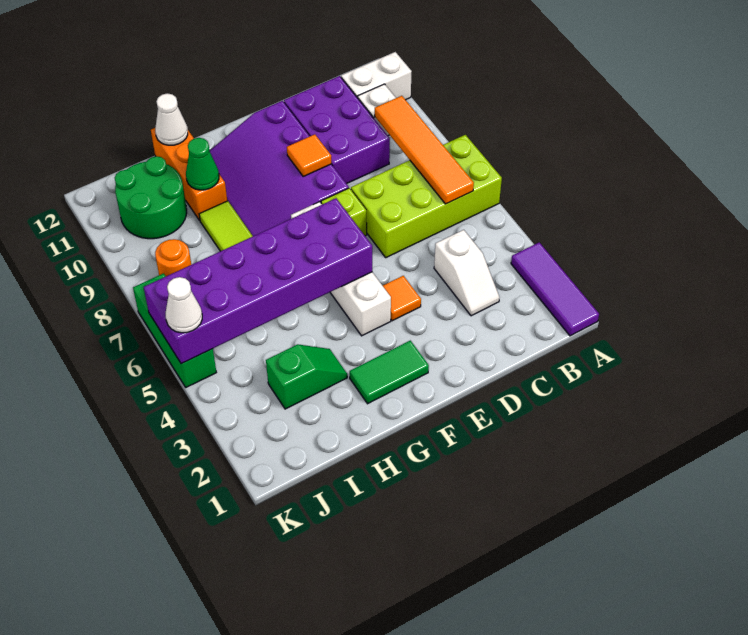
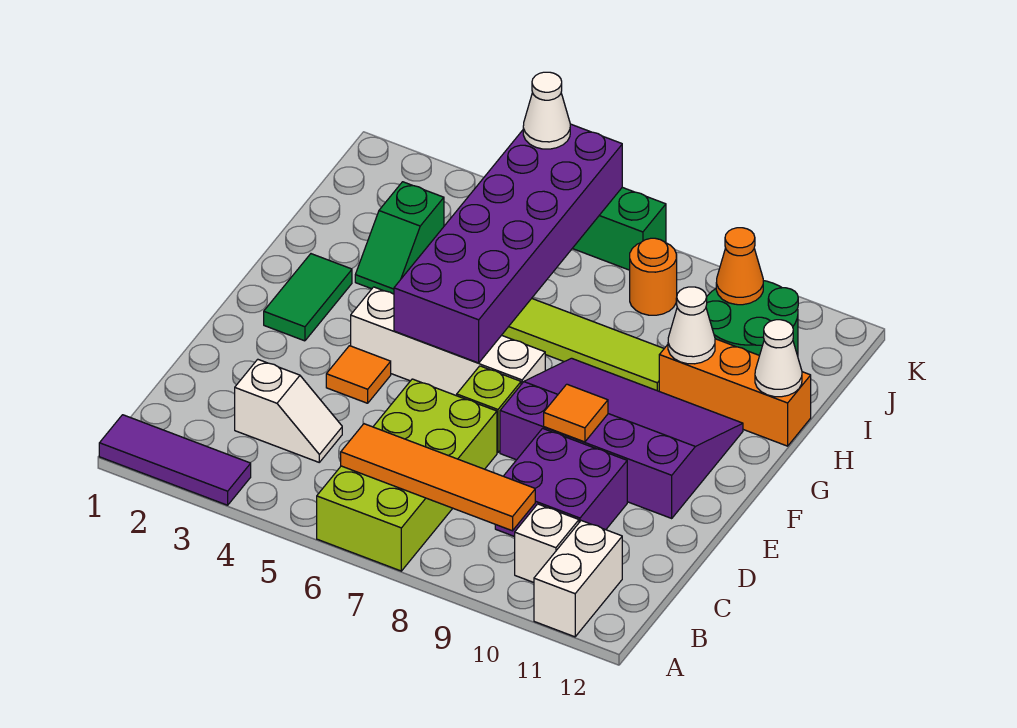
white 1x2 slope [434,230,500,316] -> white 1x2 slope turned to [235,359,342,462]
purple 2x3 brick [284,76,390,184] -> purple 2x2 brick [495,428,627,537]
green 1x1 cone [186,138,219,190] -> white 1x1 cone [668,287,715,364]
none -> orange 1x1 cone [716,228,763,305]

